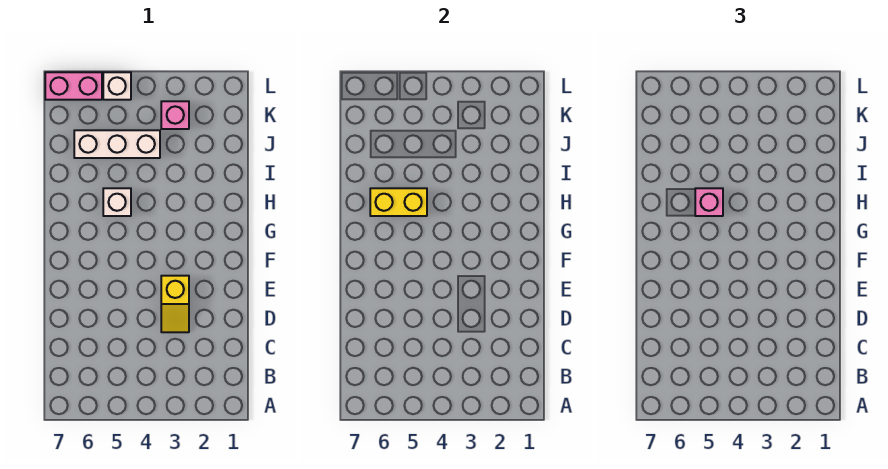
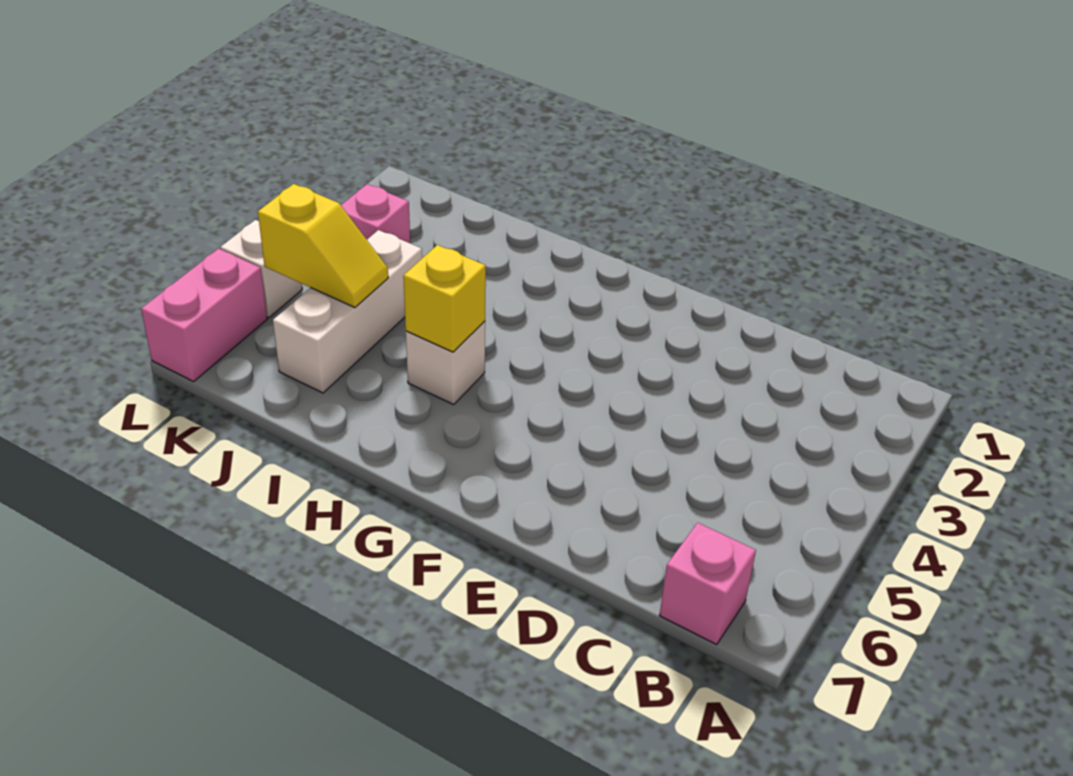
yellow 1x2 slope [161,276,189,332] -> yellow 1x2 slope moved to [258,184,388,308]
yellow 1x2 brick [370,188,427,216] -> yellow 1x1 brick [403,245,486,352]
pink 1x1 brick [695,188,723,216] -> pink 1x1 brick moved to [659,523,756,645]

